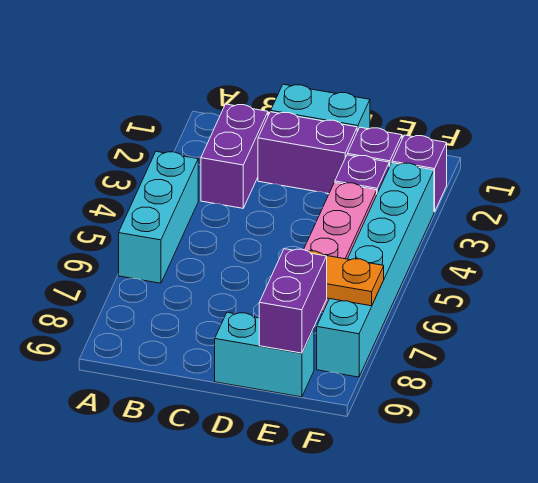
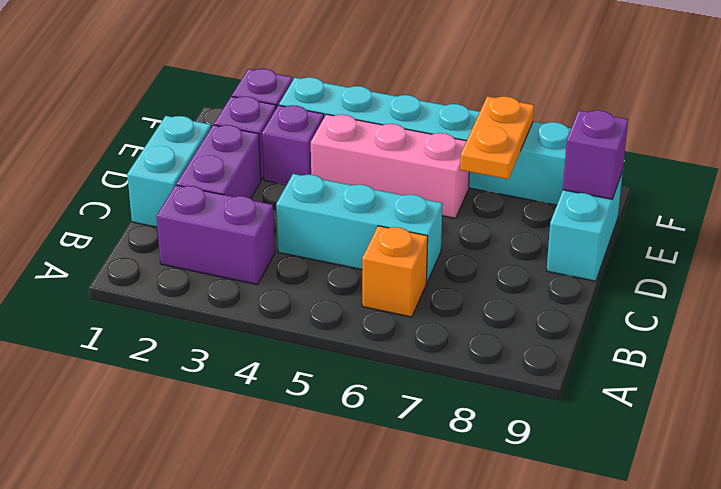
cyan 1x3 brick [119,151,198,283] -> cyan 1x3 brick moved to [276,174,443,283]
none -> orange 1x1 brick [362,226,428,317]
purple 1x2 brick [259,249,327,353] -> purple 1x1 brick [563,110,628,199]

